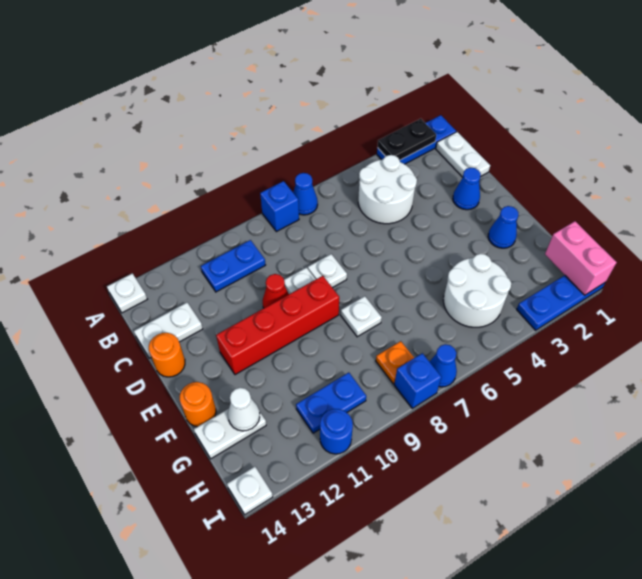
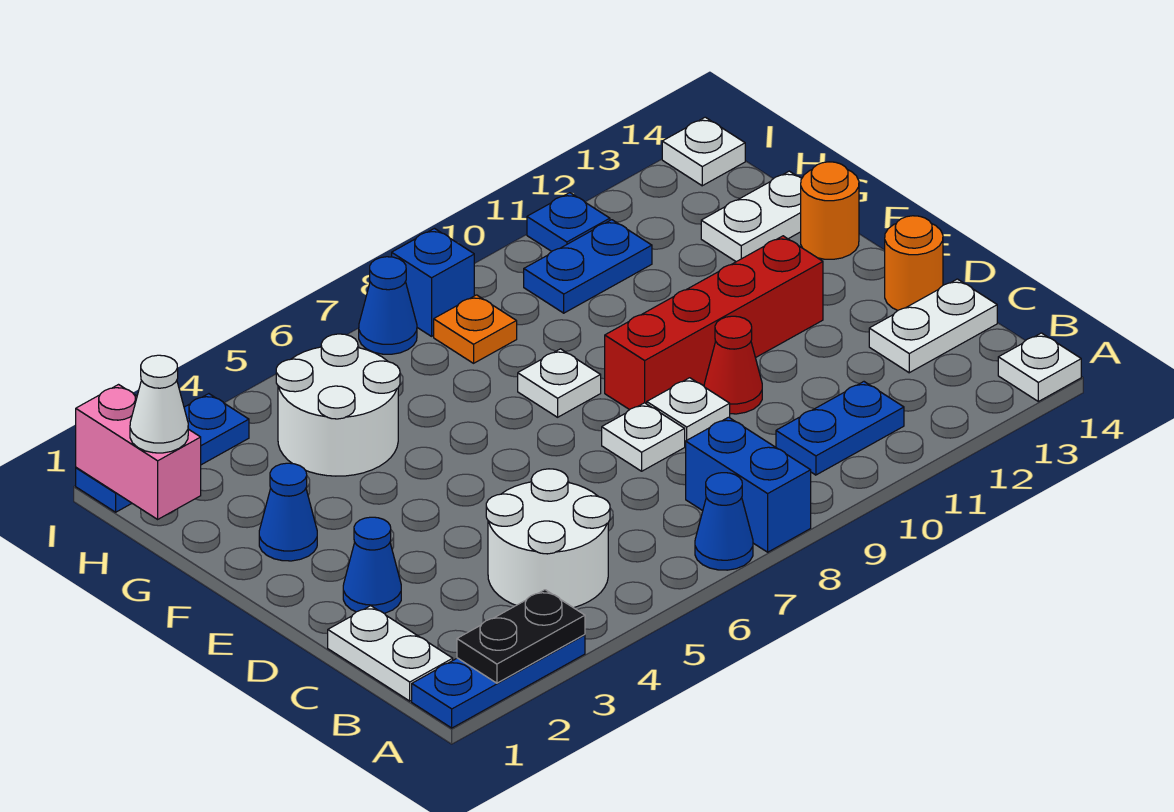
blue 1x1 brick [260,181,299,232] -> blue 1x2 brick [686,417,811,552]
white 1x1 cone [228,388,260,431] -> white 1x1 cone moved to [130,355,188,453]
blue 1x1 round brick [320,409,353,454] -> blue 1x1 plate [527,193,610,251]

